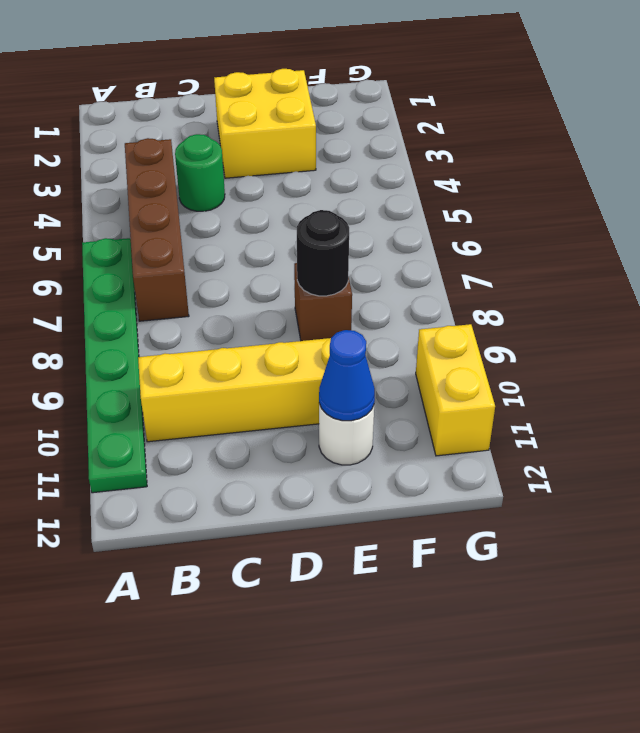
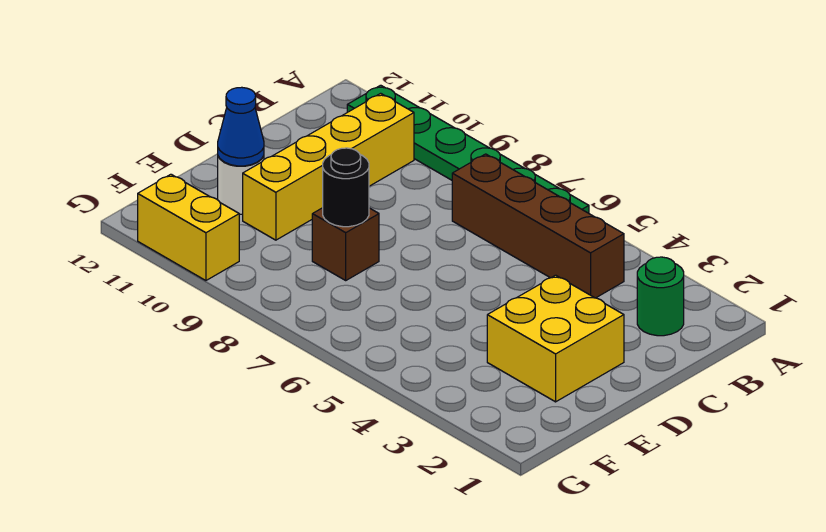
green 1x1 round brick [175,134,225,211] -> green 1x1 round brick moved to [637,257,684,336]

